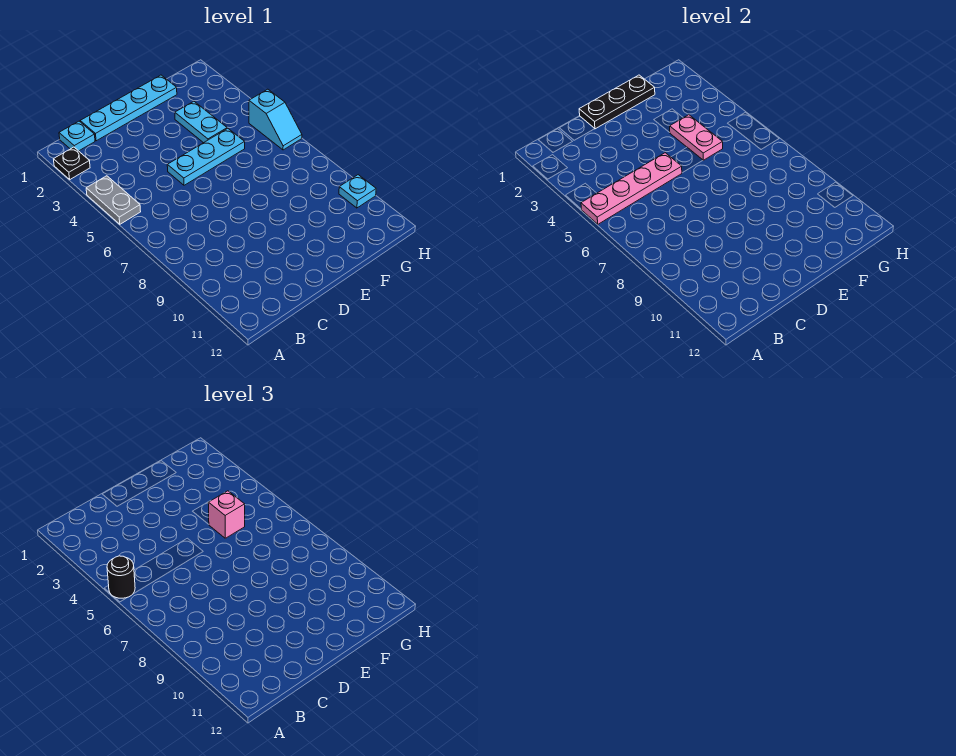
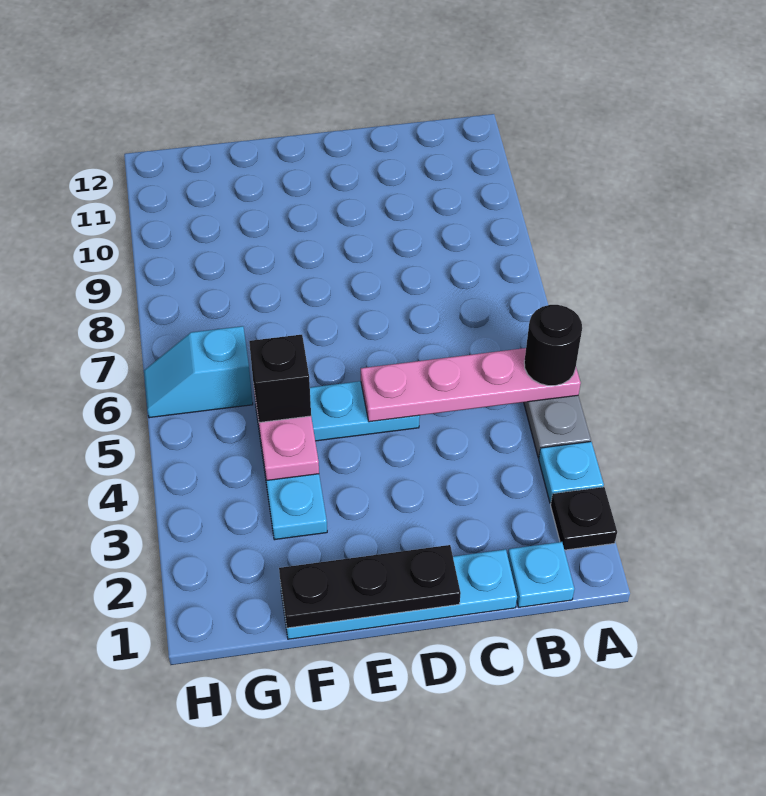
pink 1x1 brick [208,491,245,538] -> black 1x1 brick [249,335,311,423]
cyan 1x2 slope [249,89,302,150] -> cyan 1x2 slope turned to [144,326,253,418]
cyan 1x1 plate [339,175,376,208] -> cyan 1x1 plate moved to [539,442,604,503]

